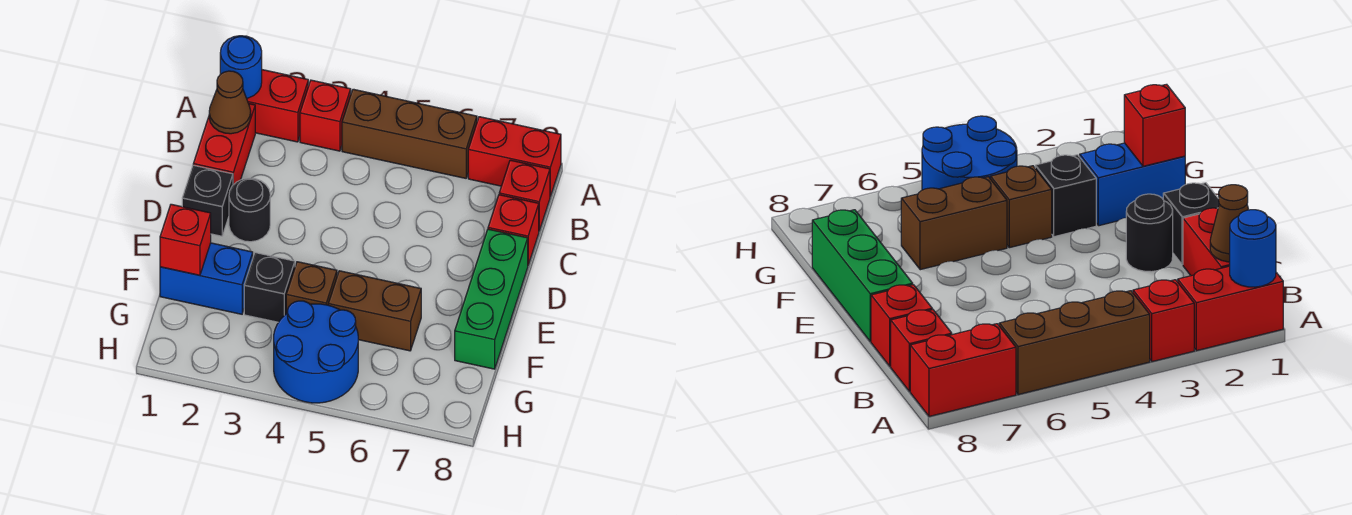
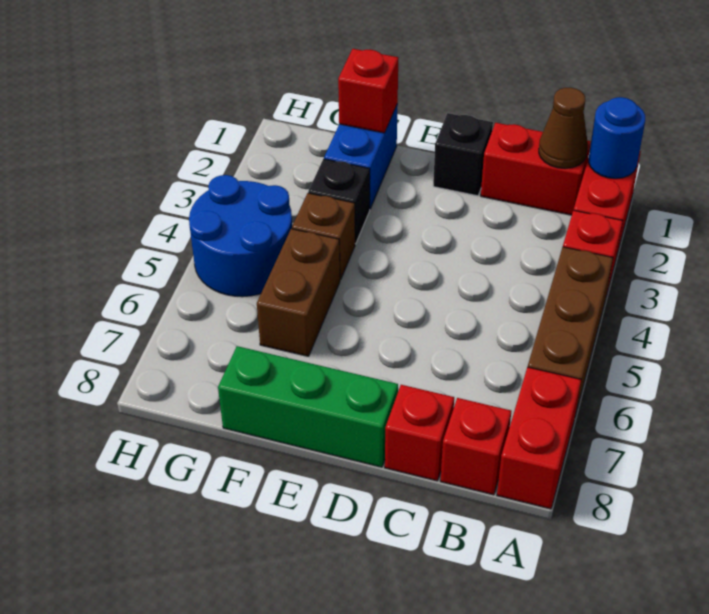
black 1x1 round brick [229,178,270,242] -> none

